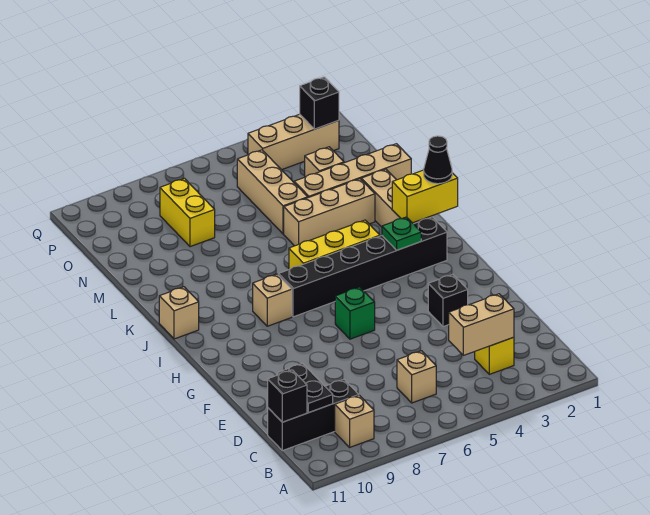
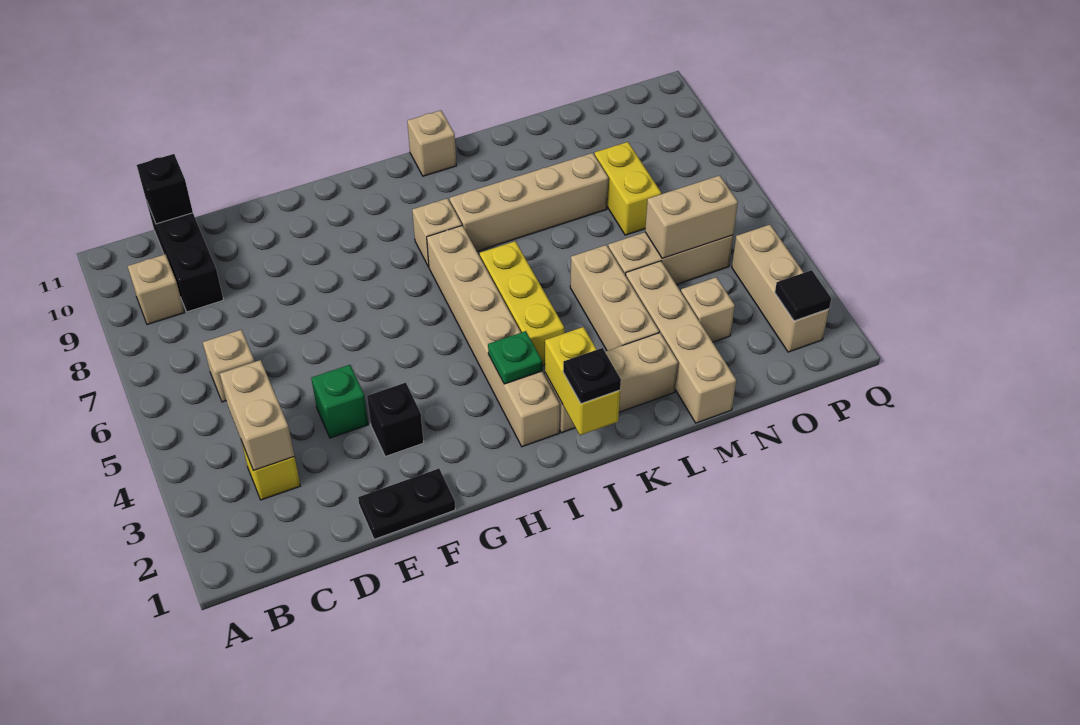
black 1x2 plate [278,364,333,413] -> black 1x2 plate moved to [358,469,455,539]
green 1x1 brick [335,287,375,339] -> green 1x1 brick moved to [311,365,368,438]
black 1x6 brick [278,217,447,317] -> tan 1x6 brick [427,226,560,447]
black 1x1 cone [424,136,452,184] -> black 1x1 plate [563,348,621,404]
none -> tan 1x4 brick [450,153,608,251]
none -> tan 1x2 brick [645,175,738,259]
yellow 1x2 brick [160,178,215,247] -> yellow 1x2 brick turned to [594,142,661,235]
black 1x1 brick [300,77,339,129] -> black 1x1 tile [775,270,831,321]

